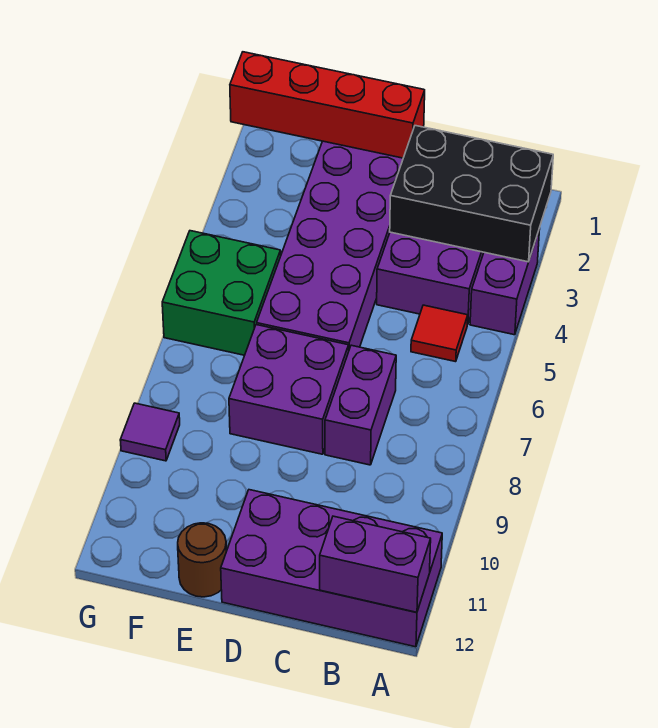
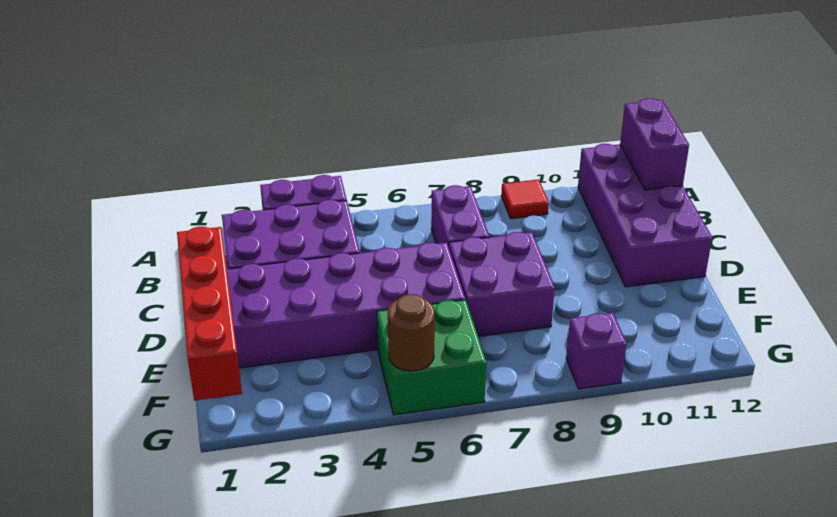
black 2x3 brick [390,126,553,262] -> none
red 1x1 tile [411,305,468,362] -> red 1x1 tile moved to [501,179,549,219]
purple 1x2 brick [325,345,396,465] -> purple 1x2 brick turned to [431,185,489,247]
brown 1x1 round brick [178,523,227,597] -> brown 1x1 round brick moved to [388,294,435,371]
purple 1x1 tile [120,403,180,461] -> purple 1x1 brick [566,313,627,389]

